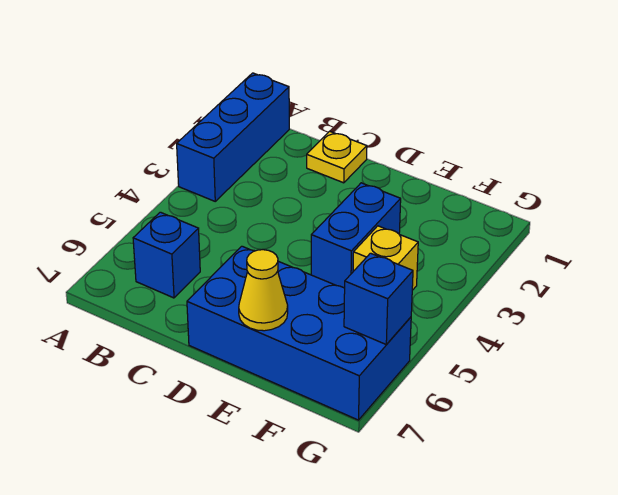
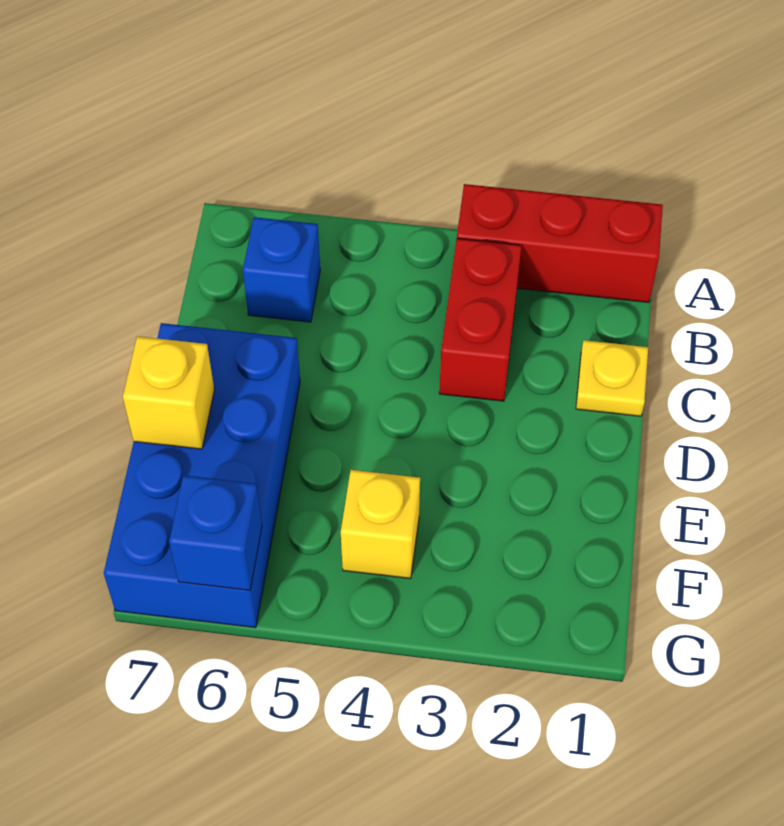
blue 1x3 brick [177,73,289,201] -> red 1x3 brick [457,184,663,302]
none -> red 1x2 brick [439,239,521,401]
blue 1x2 brick [311,183,401,288] -> none
yellow 1x1 cone [239,250,288,331] -> yellow 1x1 brick [123,336,214,449]

